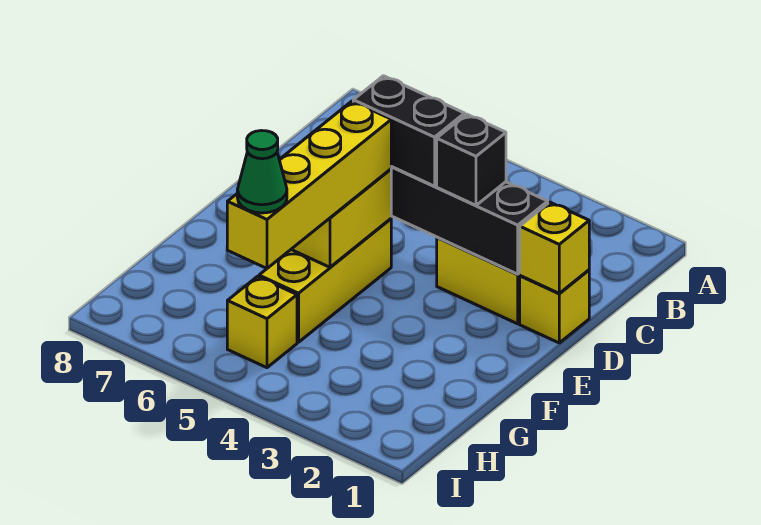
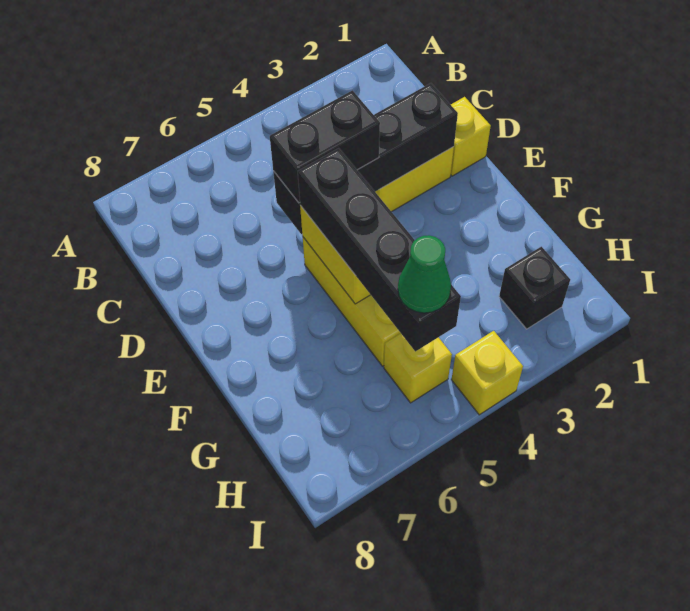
yellow 1x1 brick [520,202,589,293] -> yellow 1x1 brick moved to [451,331,523,415]
black 1x1 brick [437,114,506,205] -> black 1x1 brick moved to [499,247,570,329]
yellow 1x4 brick [227,101,391,268] -> black 1x4 brick [298,148,461,351]

